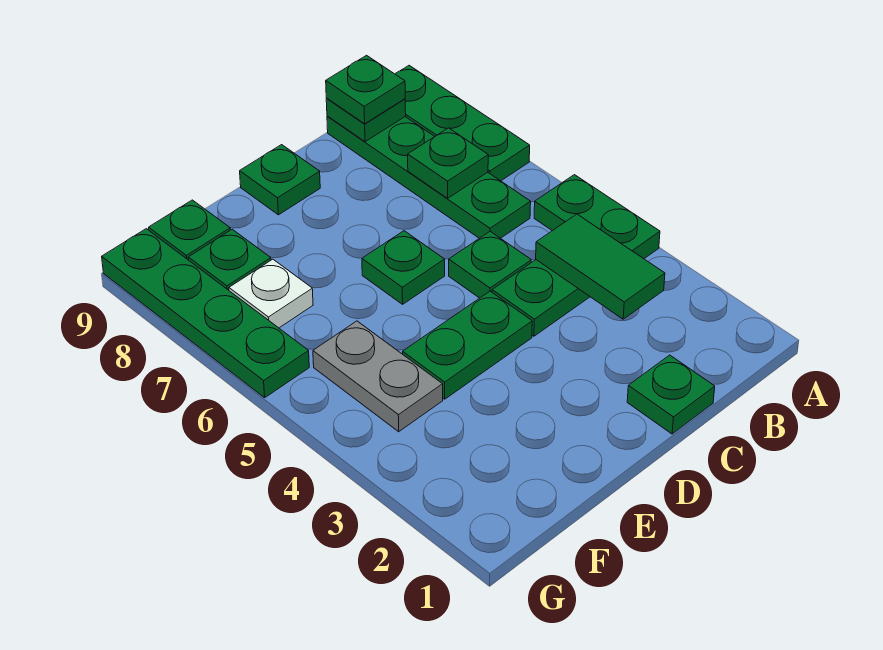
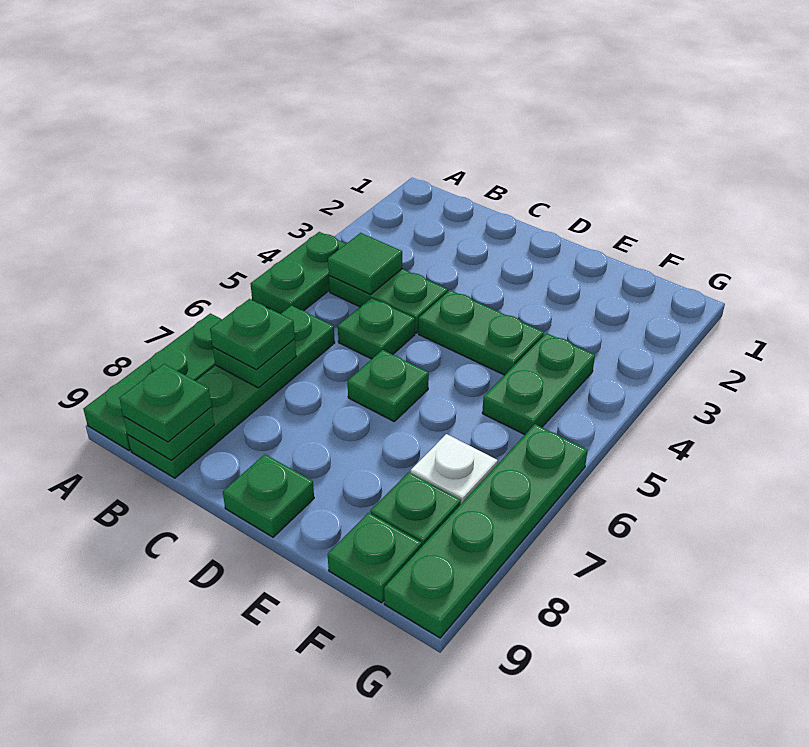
green 1x2 tile [536,214,665,319] -> green 1x1 tile [328,233,402,294]
green 1x1 plate [627,355,715,434] -> green 1x1 plate moved to [210,299,295,370]
grey 1x2 plate [313,321,443,432] -> green 1x2 plate [482,333,595,435]

